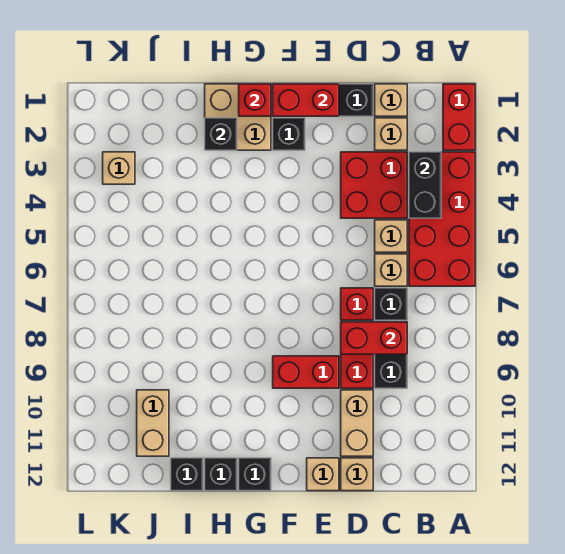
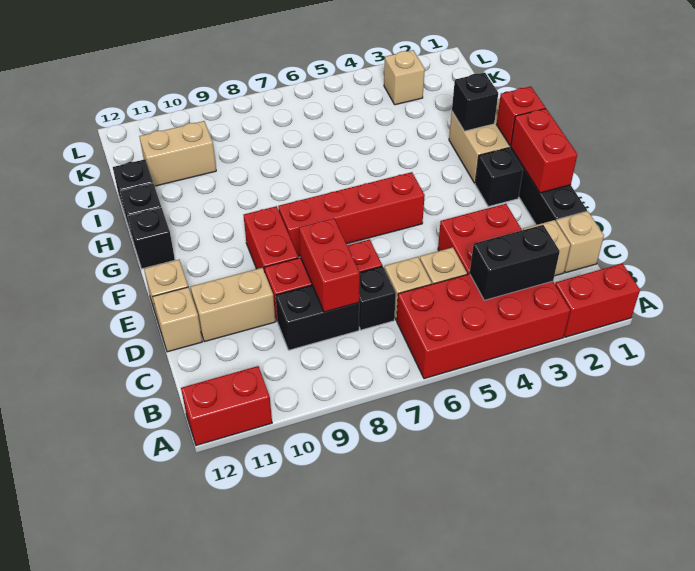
none -> red 1x2 brick [181,366,272,445]
none -> red 1x4 brick [278,172,425,256]

